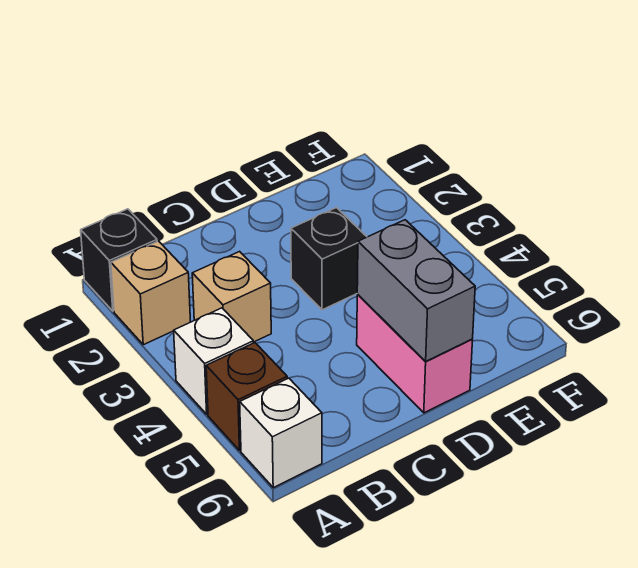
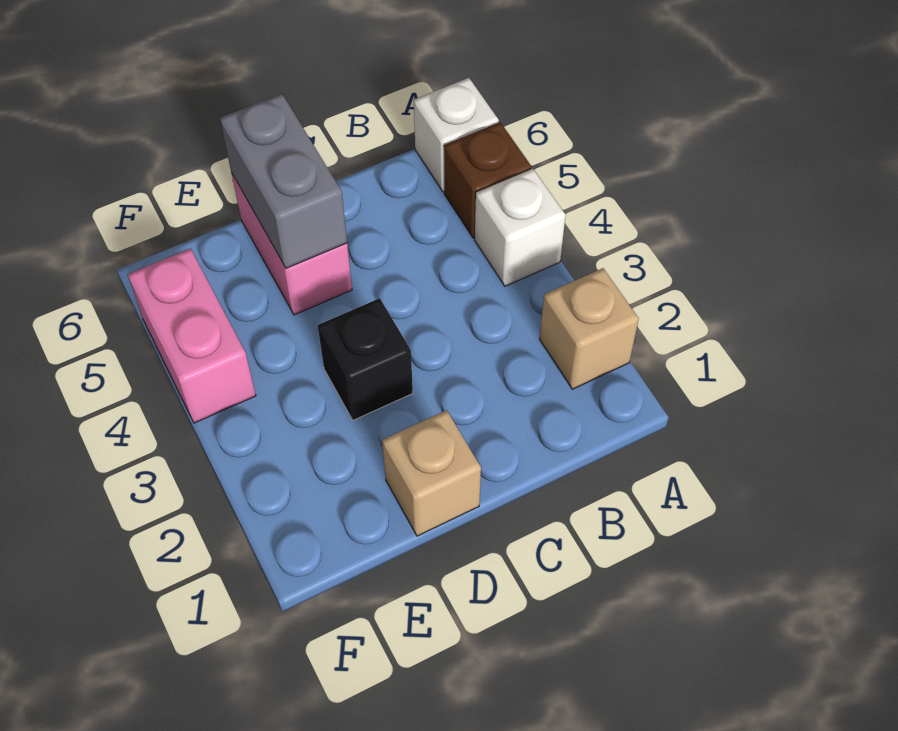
black 1x1 brick [81,209,157,311] -> none
tan 1x1 brick [192,252,271,342] -> tan 1x1 brick moved to [382,410,481,536]
none -> pink 1x2 brick [128,249,256,423]

